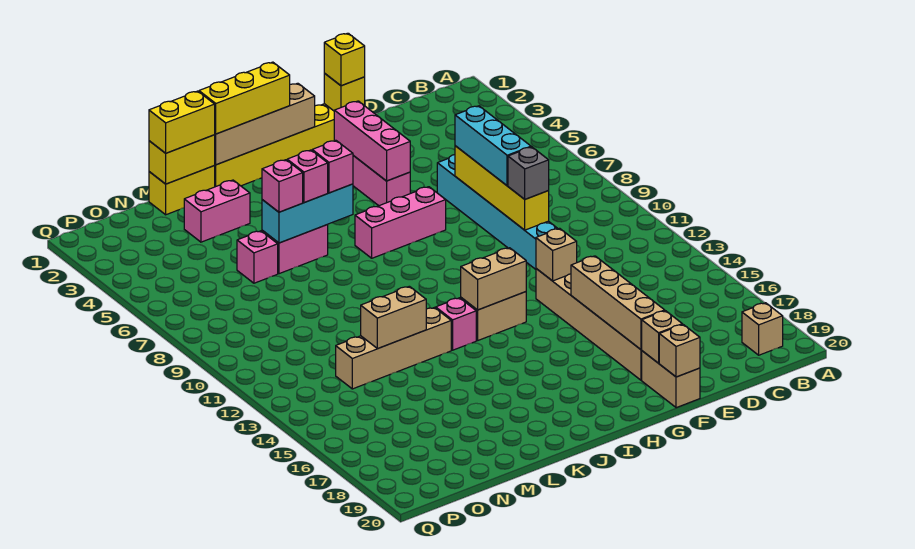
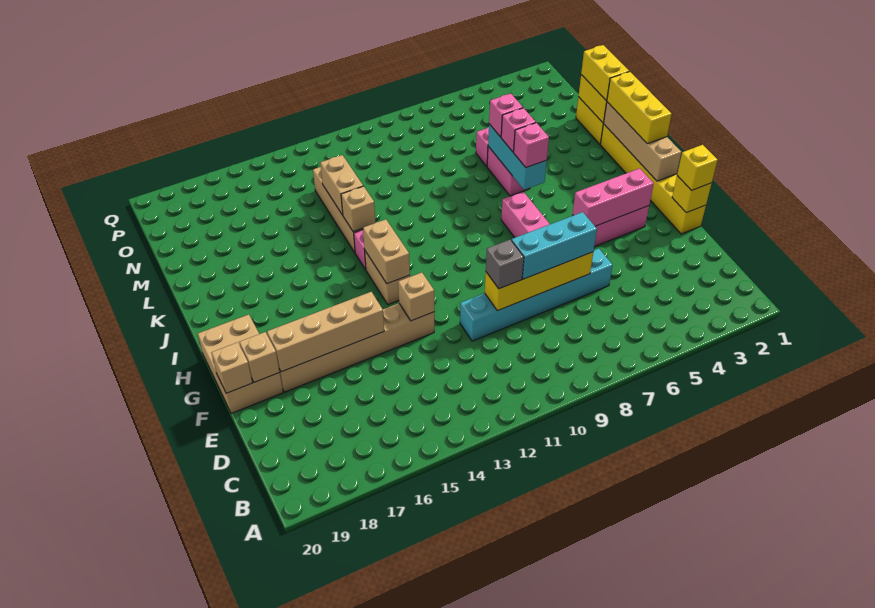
tan 1x1 brick [742,303,783,355] -> tan 1x1 brick moved to [341,186,375,232]
tan 1x2 brick [642,351,700,408] -> tan 2x3 brick [198,314,283,413]
pink 1x2 brick [184,180,250,242] -> none

